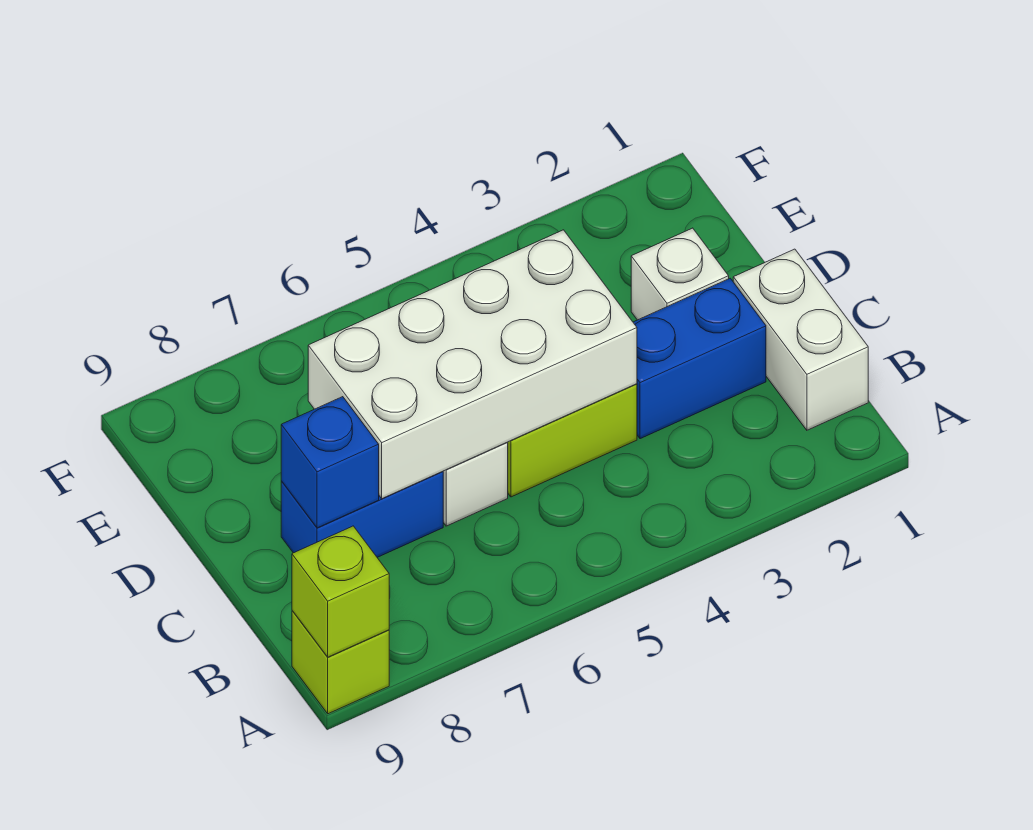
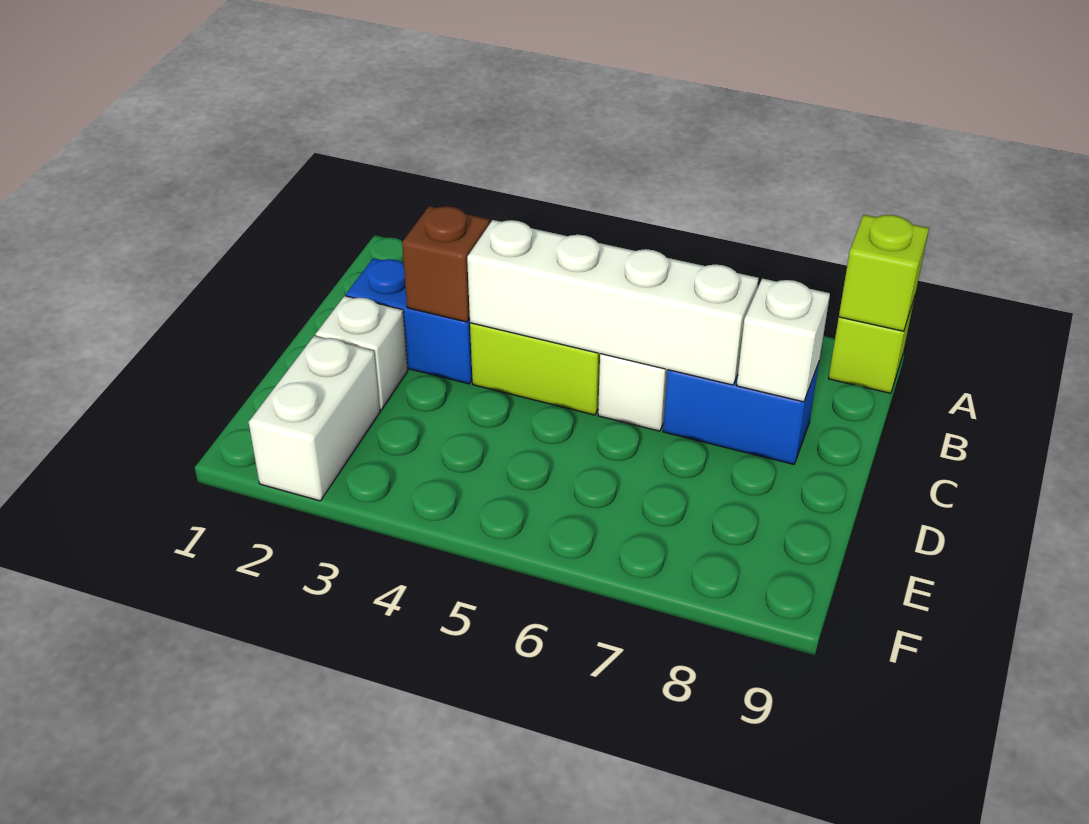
white 1x2 brick [733,249,868,430] -> white 1x2 brick moved to [249,336,380,501]
none -> brown 1x1 brick [402,206,490,322]
white 2x4 brick [308,230,637,499] -> white 1x4 brick [467,220,759,385]
blue 1x1 brick [281,397,379,528] -> white 1x1 brick [737,279,830,402]

